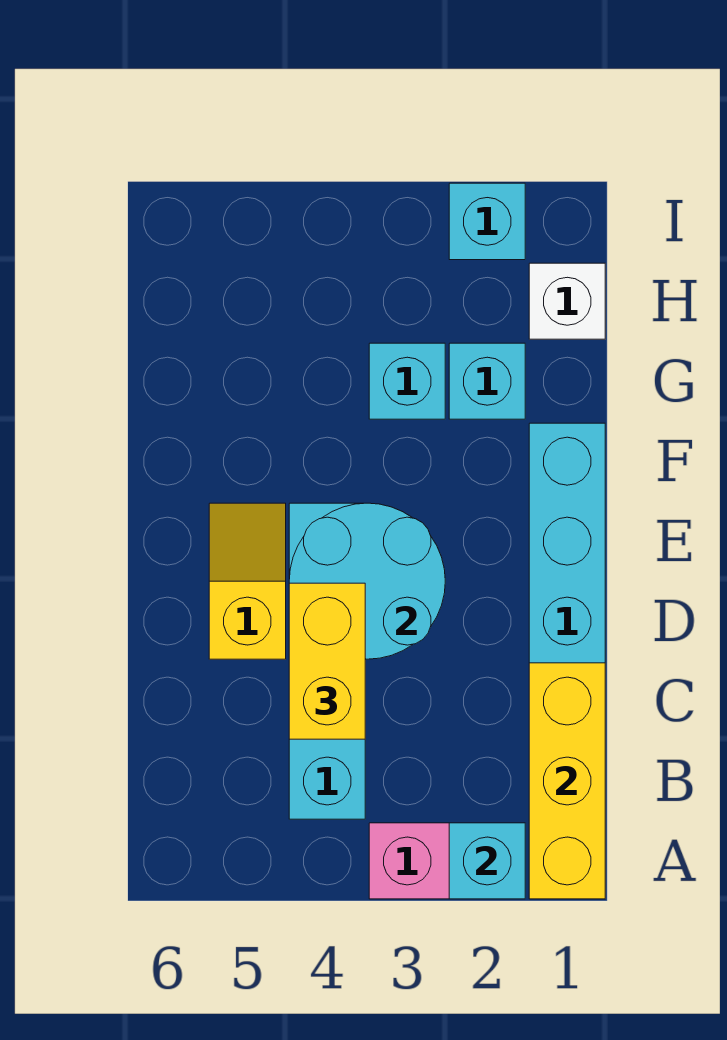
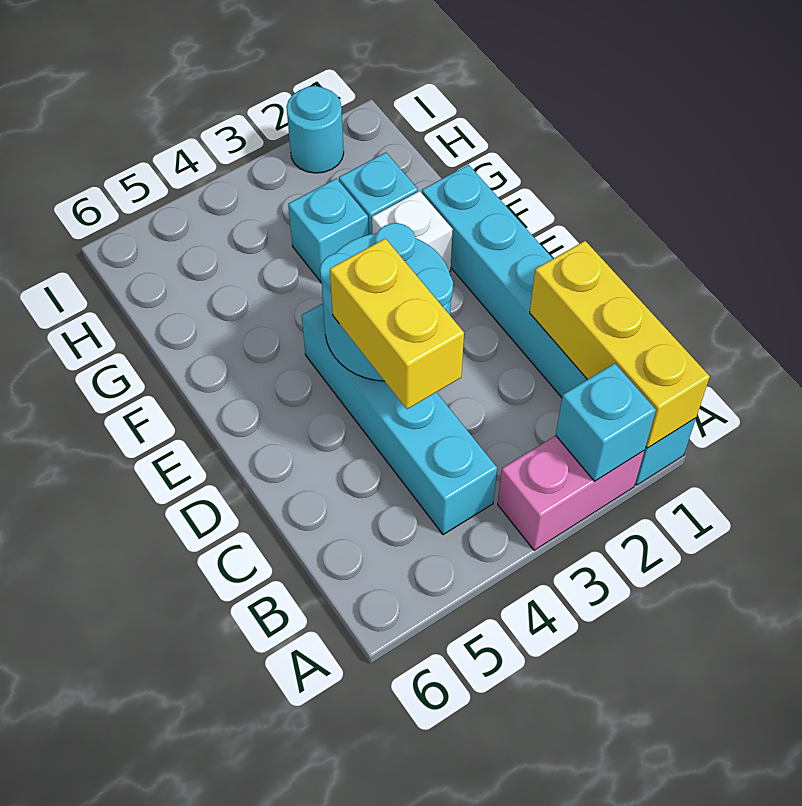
yellow 1x2 slope [209,503,286,659] -> none
white 1x1 brick [529,263,605,339] -> white 1x1 brick moved to [372,191,453,272]
cyan 1x1 brick [449,183,525,260] -> cyan 1x1 round brick [286,86,344,173]

